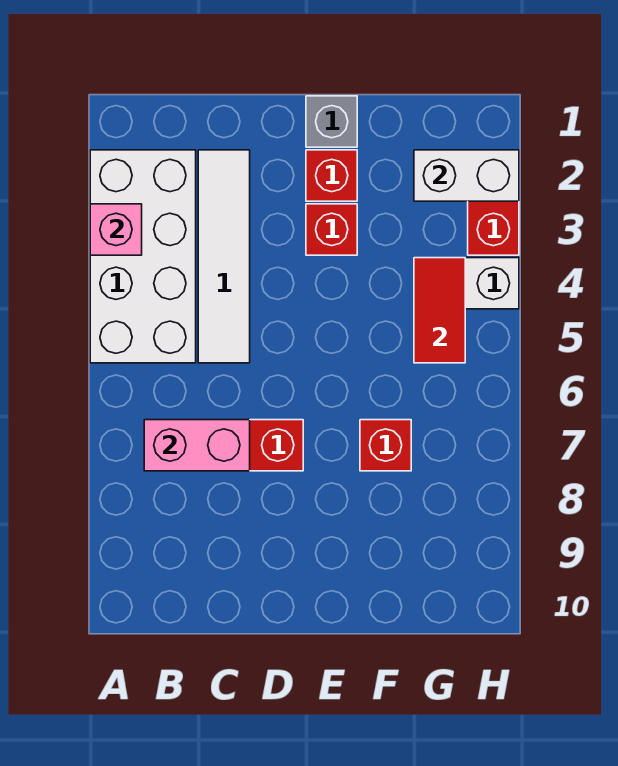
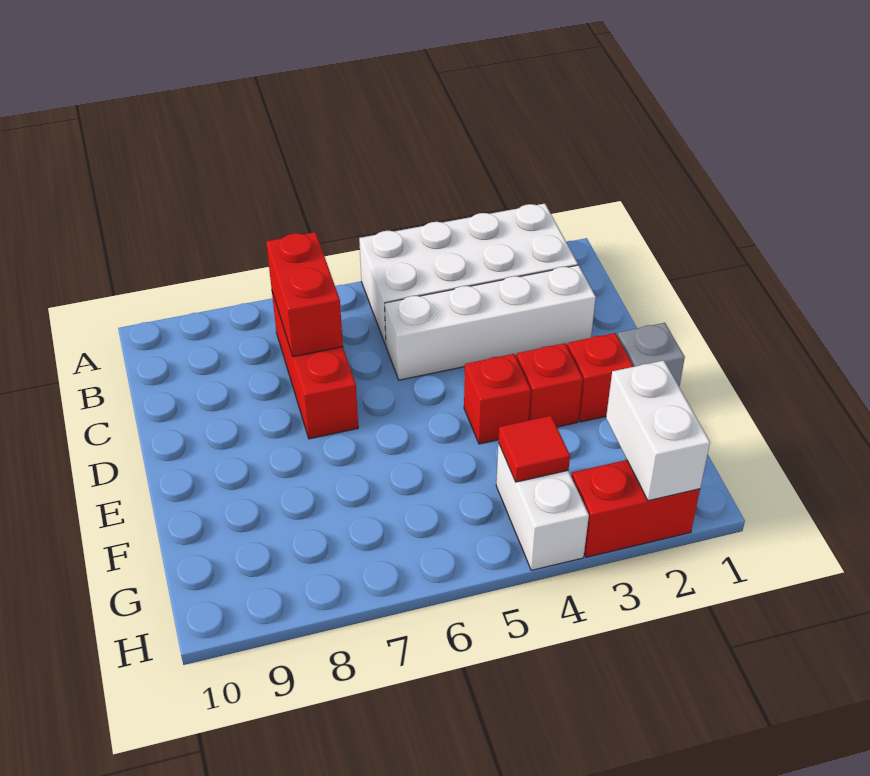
pink 1x1 brick [90,204,142,255] -> none
pink 1x2 brick [144,420,250,471] -> red 1x2 brick [266,232,343,357]
white 1x4 tile [198,150,250,363] -> white 1x4 brick [385,265,596,380]
red 1x1 brick [360,420,411,471] -> red 1x1 brick moved to [464,354,531,444]
red 1x2 tile [414,258,465,363] -> red 1x1 tile [498,416,570,482]

